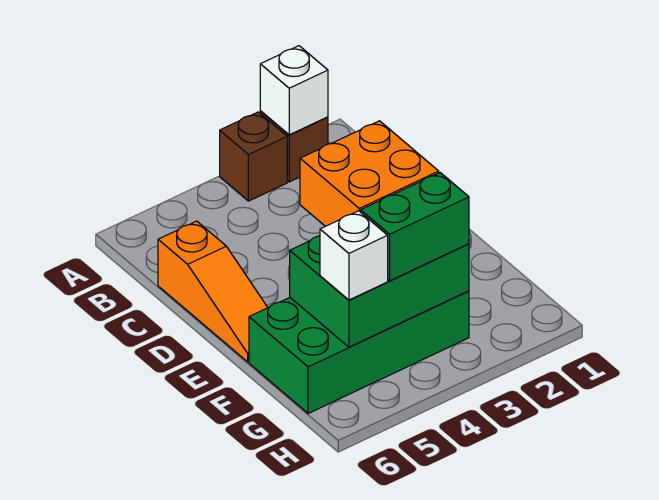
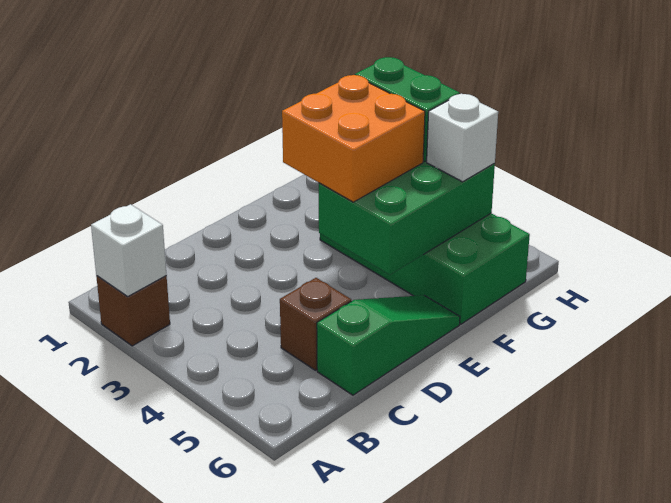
brown 1x1 brick [220,112,287,201] -> brown 1x1 brick moved to [280,278,351,370]
orange 1x3 slope [158,221,268,362] -> green 1x3 slope [317,295,460,395]
green 2x3 brick [290,236,469,347] -> green 2x3 brick turned to [319,161,495,275]

